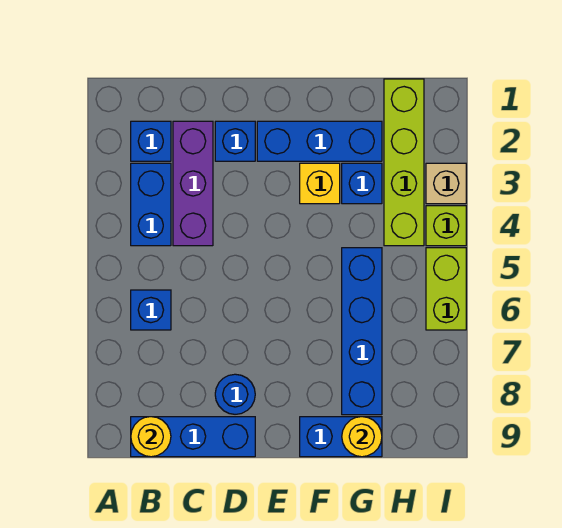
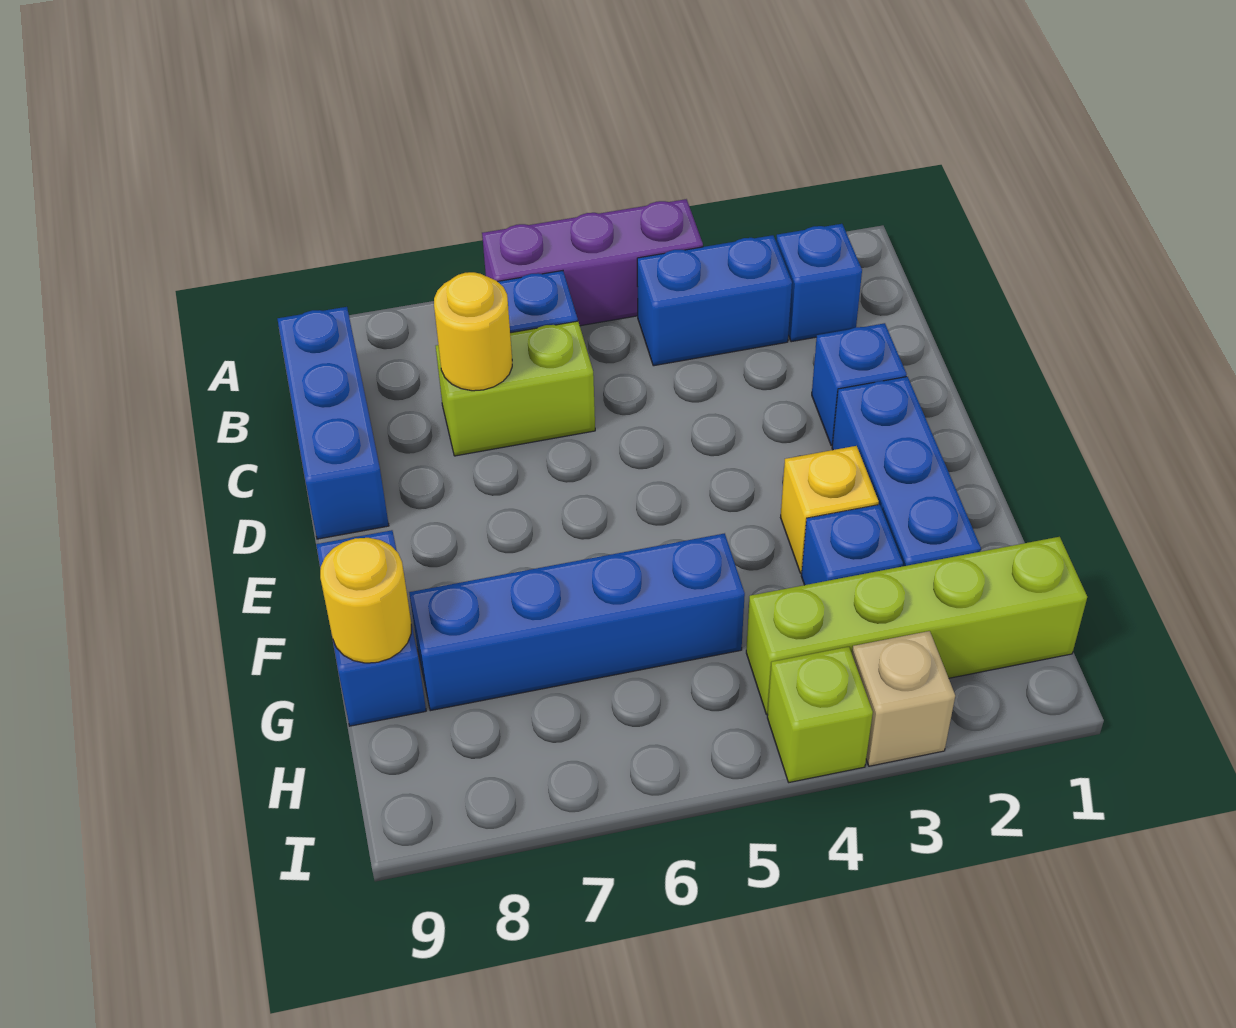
yellow 1x1 round brick [131,417,171,457] -> yellow 1x1 round brick moved to [434,272,512,391]
purple 1x3 brick [173,121,213,246] -> purple 1x3 brick moved to [482,199,703,326]
blue 1x1 round brick [215,374,255,414] -> none
lime 1x2 brick [426,248,466,330] -> lime 1x2 brick moved to [436,321,595,456]

